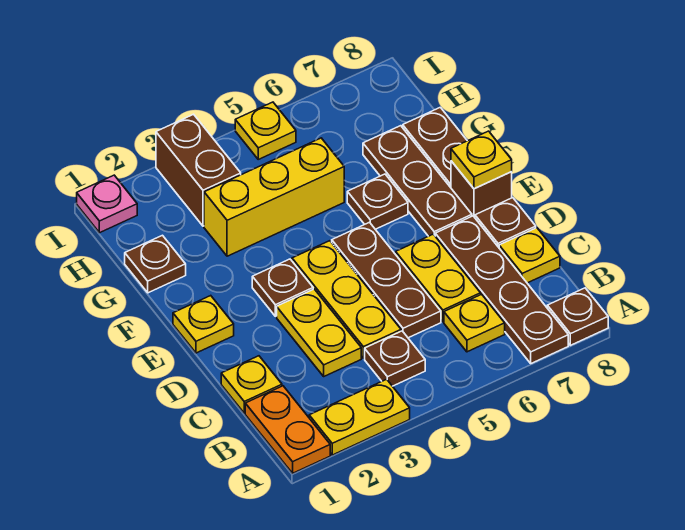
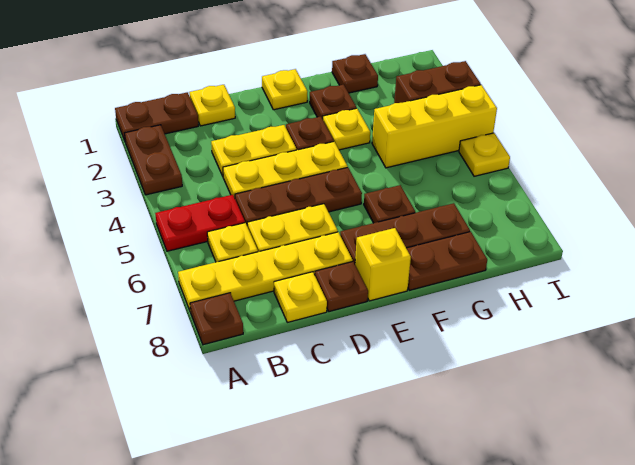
orange 1x2 plate [245,386,330,473] -> brown 1x2 plate [115,92,198,141]
yellow 1x2 plate [309,379,410,455] -> brown 1x2 plate [125,125,182,195]
none -> red 1x2 plate [155,195,245,251]
brown 1x4 plate [435,216,568,363] -> yellow 1x4 plate [178,232,353,312]
brown 1x1 plate [365,331,425,386] -> brown 1x1 plate moved to [310,85,356,119]
brown 1x1 brick [451,161,512,217] -> yellow 1x1 brick [355,228,411,301]
yellow 1x1 plate [451,131,512,189] -> yellow 1x1 plate moved to [323,108,370,150]
yellow 1x3 brick [204,138,344,256] -> yellow 1x3 brick turned to [372,85,497,168]
pink 1x1 plate [77,175,137,233] -> none

